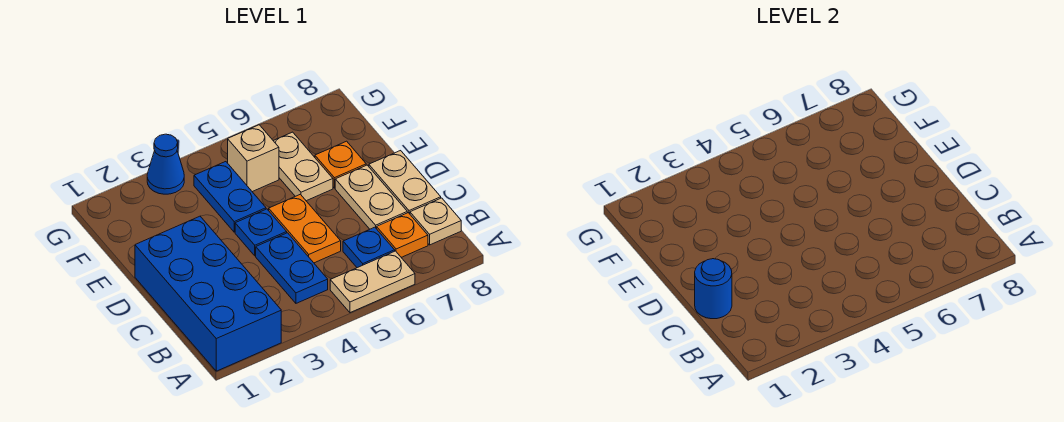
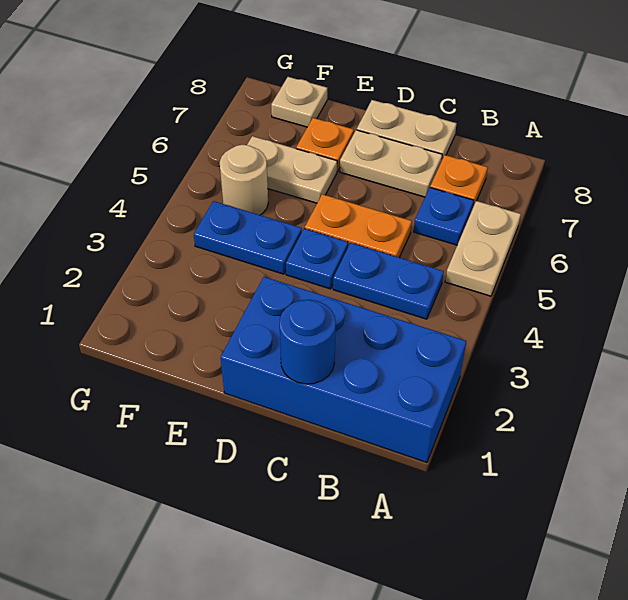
tan 1x1 plate [410,198,461,245] -> tan 1x1 plate moved to [271,77,327,127]
tan 1x1 brick [228,125,279,192] -> tan 1x1 round brick [220,145,268,215]
blue 1x1 cone [147,134,184,194] -> none

